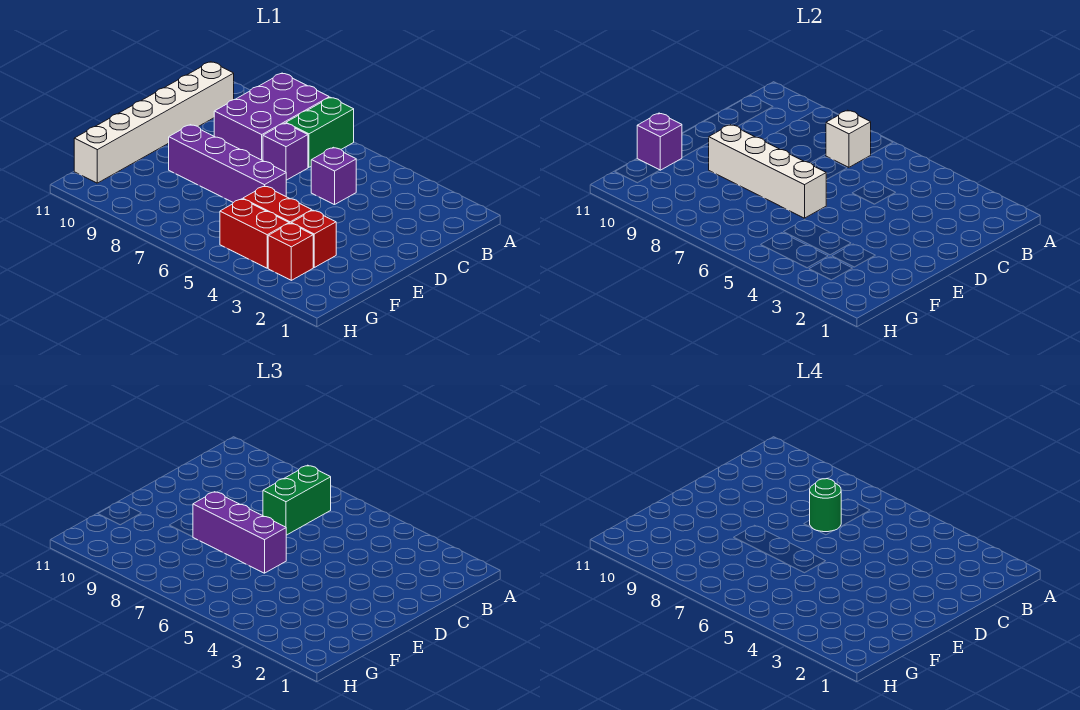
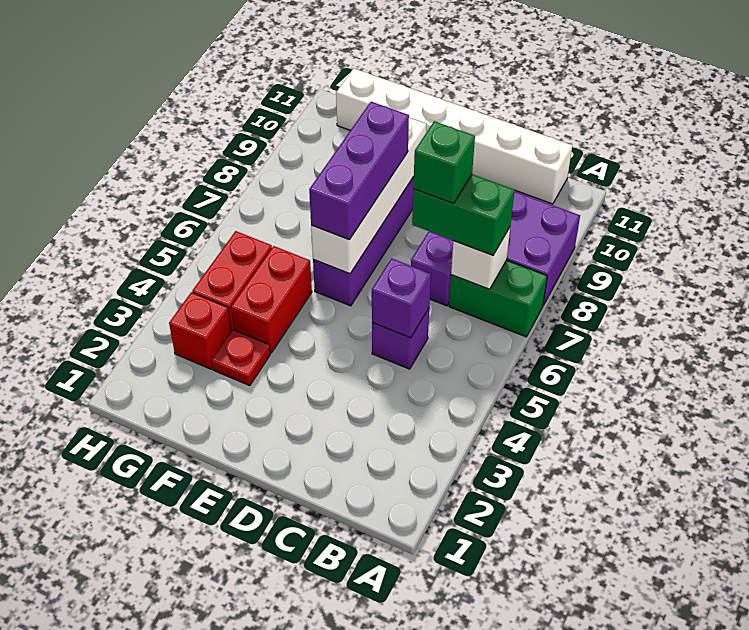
green 1x1 round brick [810,479,841,532] -> green 1x1 brick [413,121,475,203]
red 1x1 brick [291,210,336,267] -> red 1x1 plate [212,330,270,385]
purple 1x1 brick [637,113,682,170] -> purple 1x1 brick moved to [372,258,431,338]

